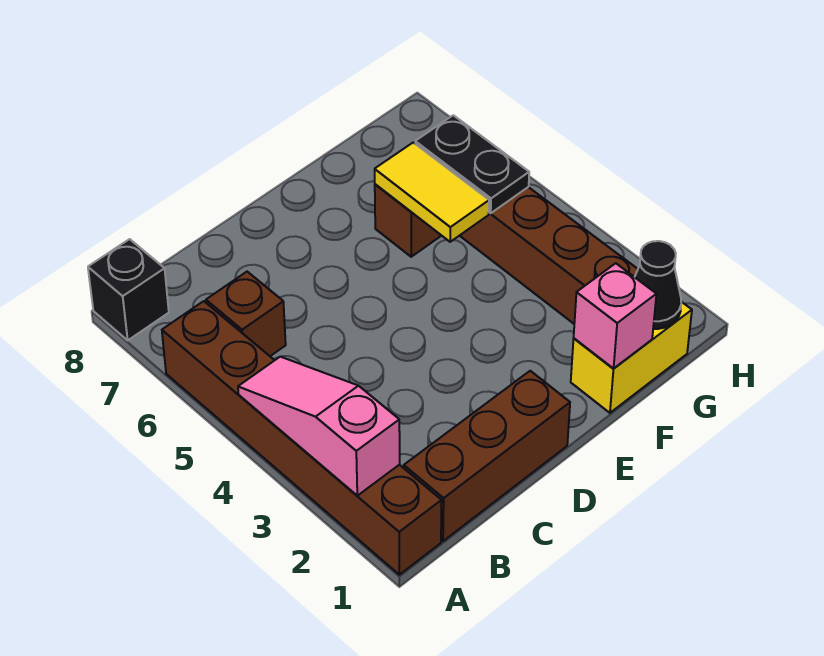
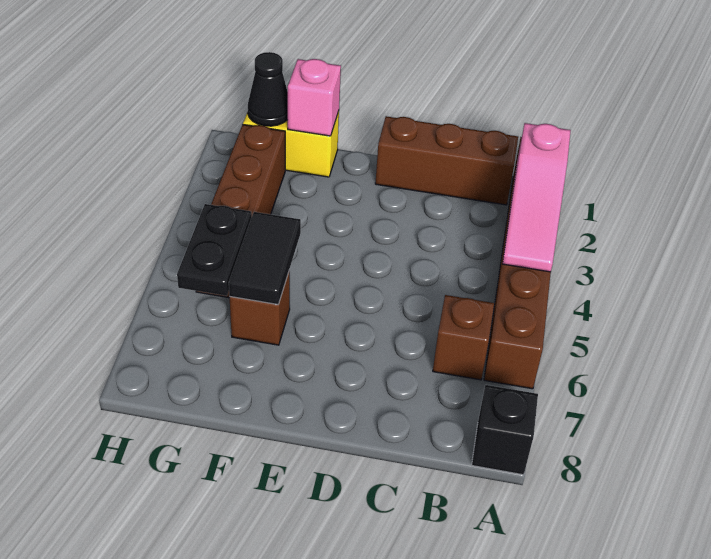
yellow 1x2 tile [375,143,489,242] -> black 1x2 tile [229,212,301,305]

